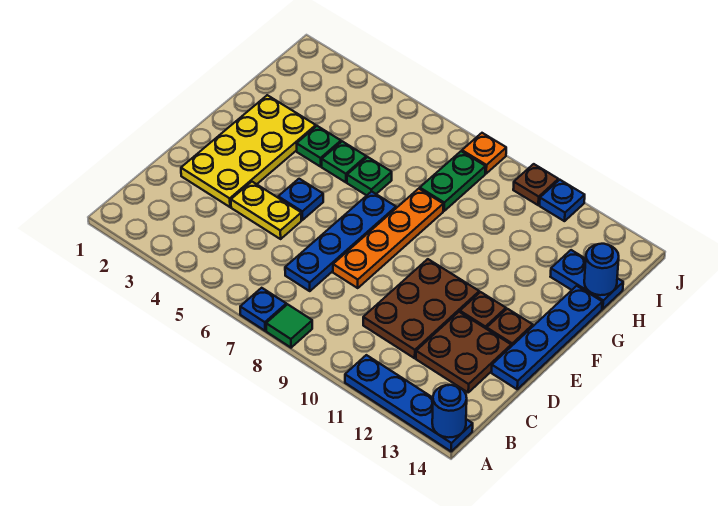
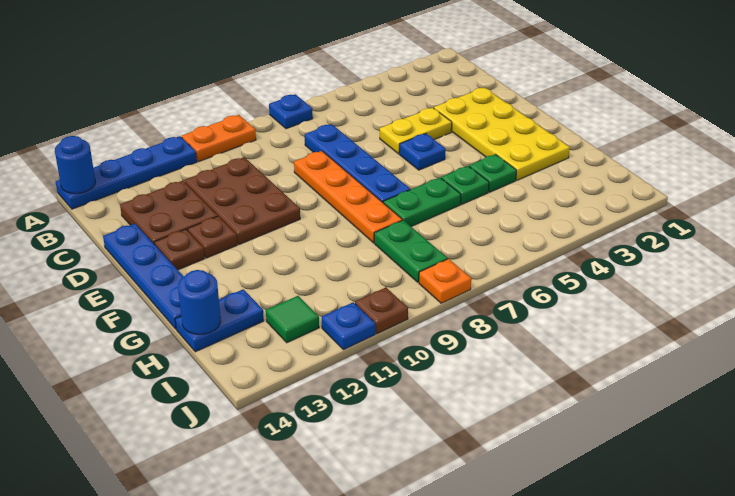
green 1x1 tile [266,304,312,348] -> green 1x1 tile moved to [266,296,319,343]
none -> orange 1x2 plate [182,115,256,162]
green 1x1 plate [347,157,392,195] -> green 1x2 plate [383,178,461,226]

